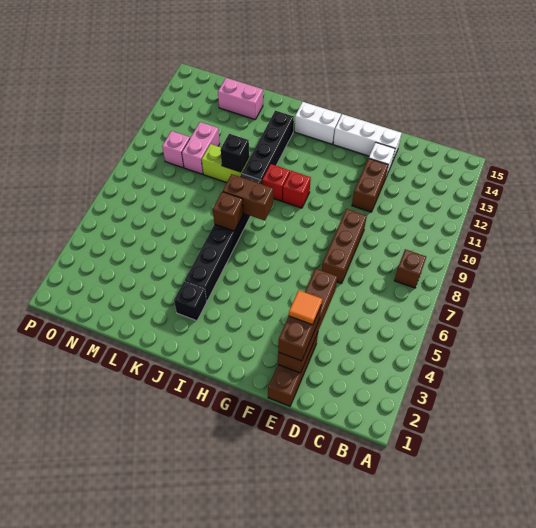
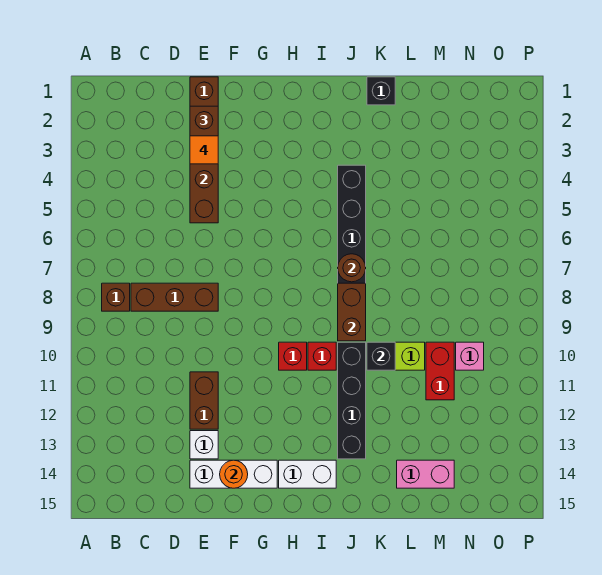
brown 1x3 brick [322,209,367,284] -> brown 1x3 brick turned to [131,283,218,311]
none -> orange 1x1 round brick [220,460,248,488]
brown 1x2 brick [222,174,273,221] -> brown 1x2 brick turned to [338,283,366,341]
black 1x1 brick [174,281,207,321] -> black 1x1 brick moved to [367,77,395,105]
brown 1x1 brick [213,192,244,231] -> brown 1x1 round brick [338,254,366,282]
pink 1x2 brick [182,122,220,174] -> red 1x2 brick [426,342,454,400]

